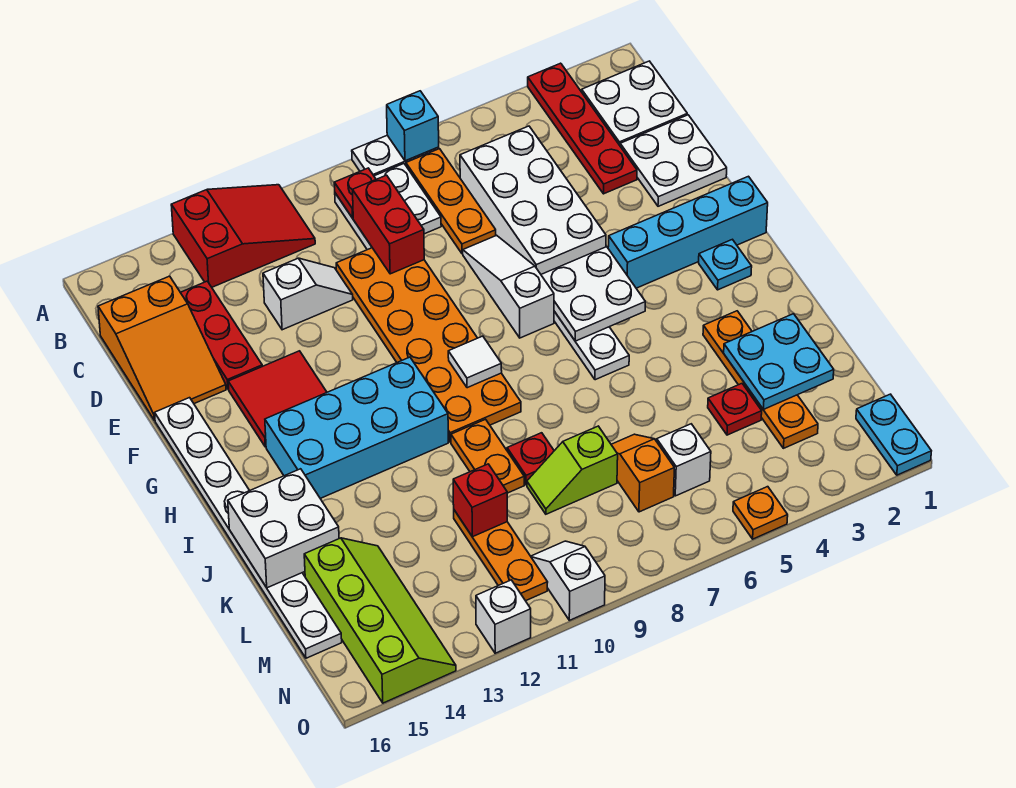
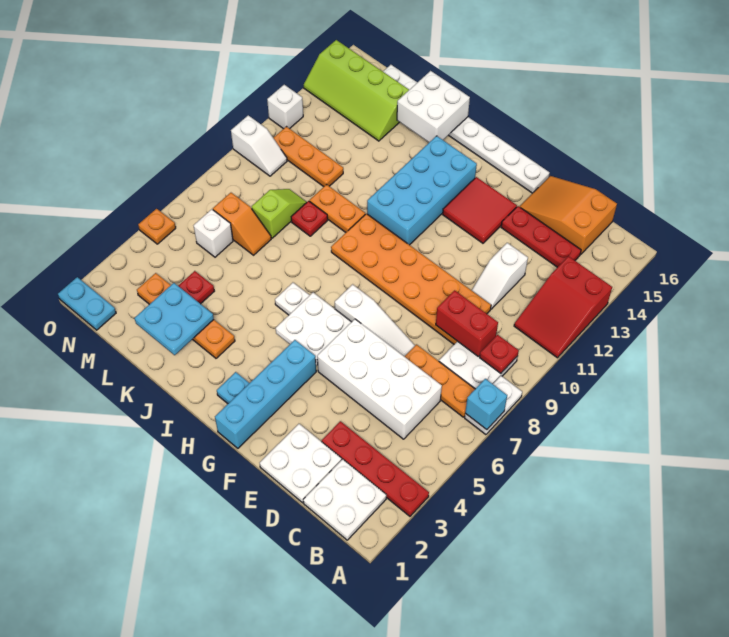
white 1x1 tile [448,336,502,388] -> none
red 1x1 brick [453,464,507,537] -> none

